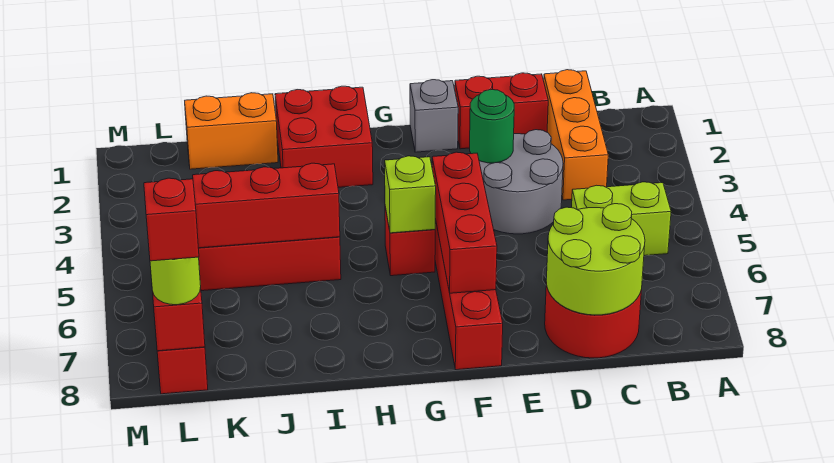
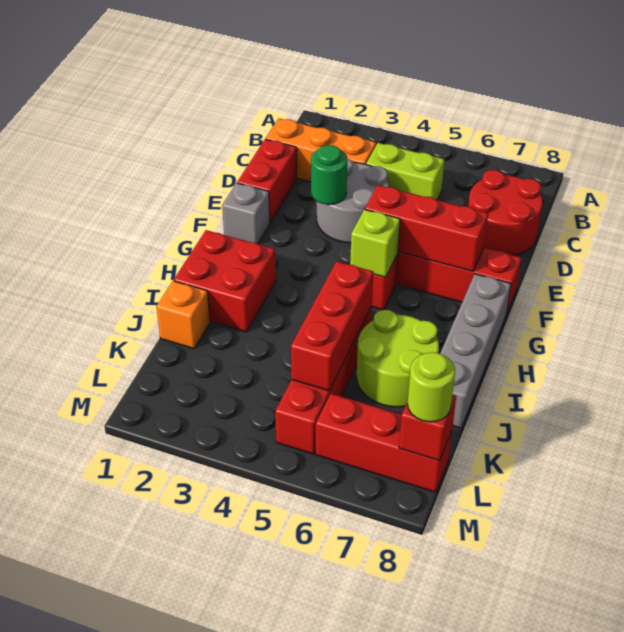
lime 1x2 brick [572,182,671,256] -> lime 1x2 brick turned to [366,143,444,200]
lime 2x2 round brick [546,204,645,315] -> lime 2x2 round brick moved to [357,310,439,407]
none -> grey 1x4 brick [440,274,511,428]
orange 1x2 brick [185,93,278,169] -> orange 1x1 brick [156,281,210,349]
red 1x1 brick [144,178,199,261] -> none

